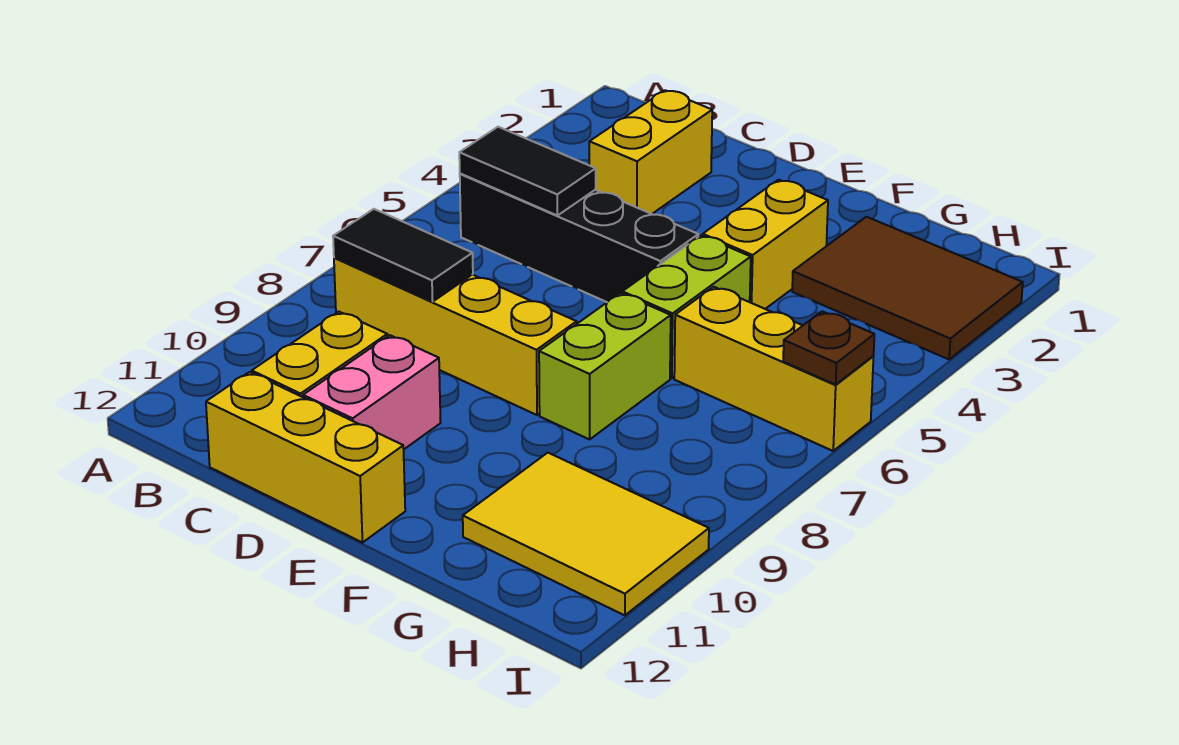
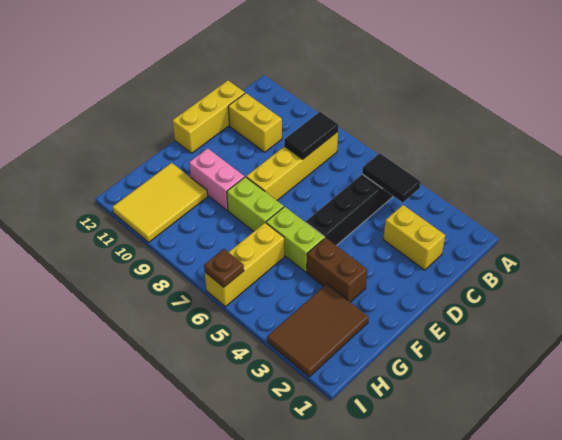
black 1x2 tile [459,127,596,216] -> black 1x2 tile turned to [362,153,421,203]
pink 1x2 brick [303,335,441,449] -> pink 1x2 brick moved to [189,148,244,210]
yellow 1x2 brick [703,180,828,309] -> brown 1x2 brick [307,238,367,302]

